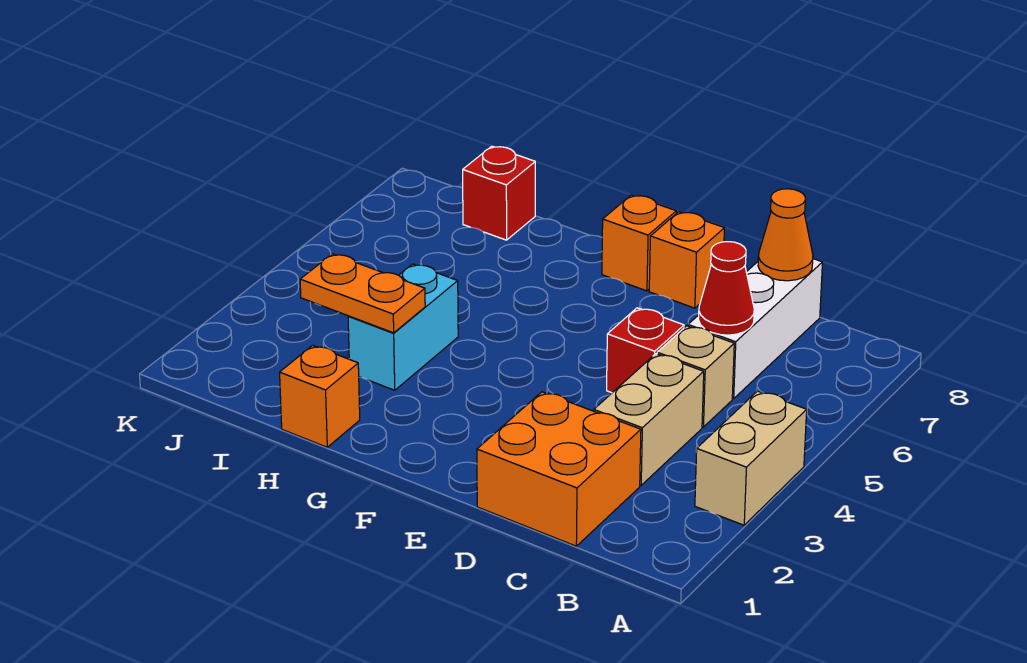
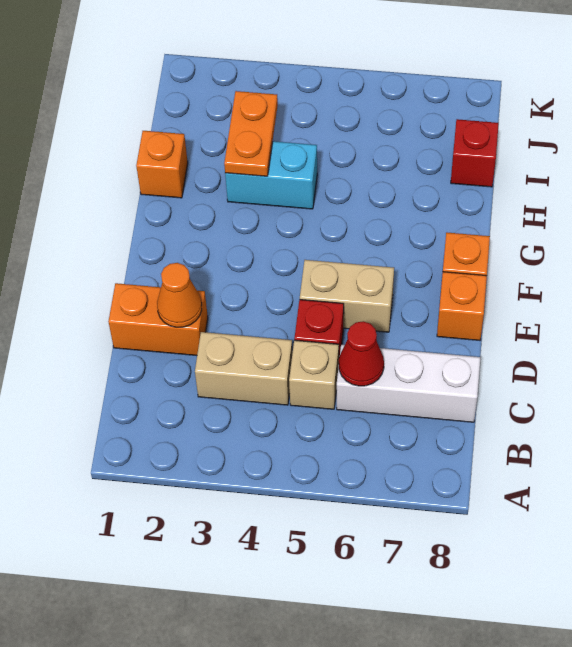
tan 1x2 brick [695,391,807,525] -> tan 1x2 brick moved to [300,260,394,332]
orange 2x2 brick [477,392,641,546] -> orange 1x2 brick [108,283,208,356]
orange 1x1 cone [758,189,813,281] -> orange 1x1 cone moved to [157,263,202,327]

